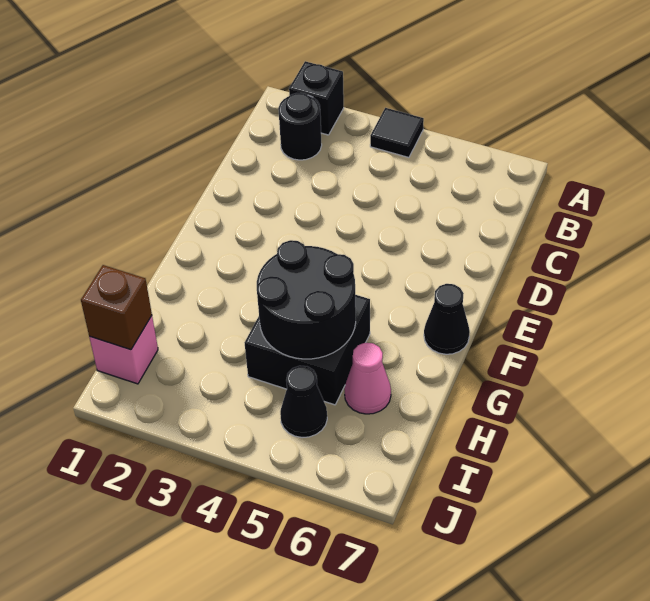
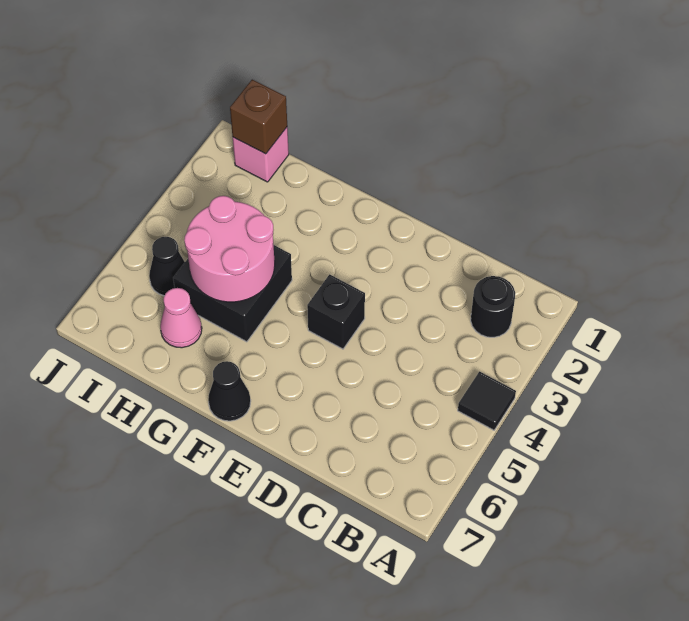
black 1x1 brick [289,61,344,135] -> black 1x1 brick moved to [307,274,365,349]
black 2x2 round brick [257,240,356,359] -> pink 2x2 round brick [184,196,275,302]

